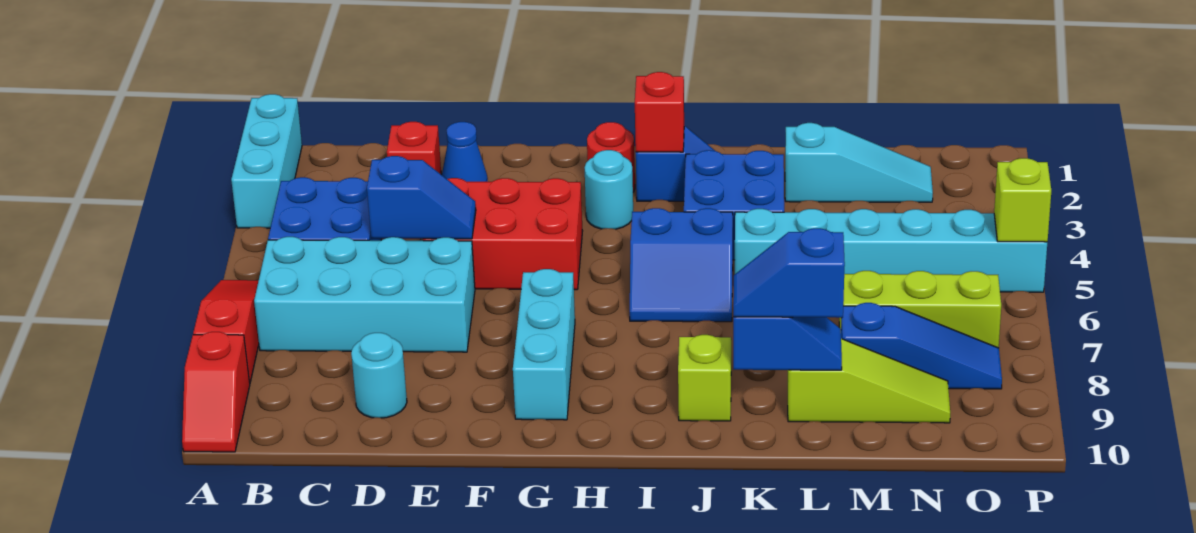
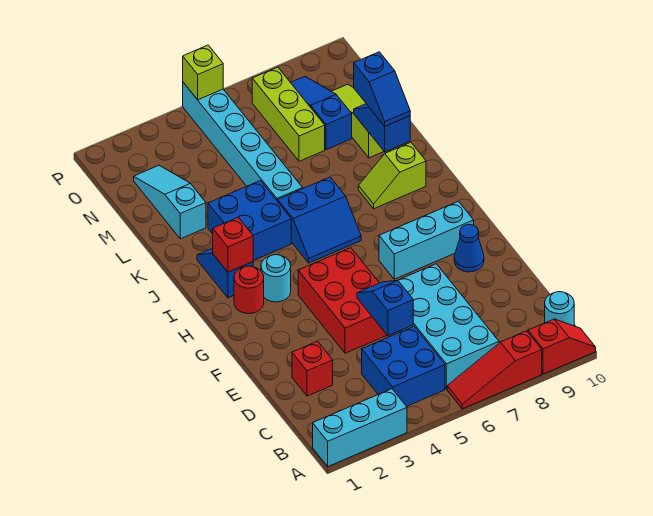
cyan 1x1 round brick [351,333,407,418] -> cyan 1x1 round brick moved to [545,292,574,326]
blue 1x1 cone [442,122,488,182] -> blue 1x1 cone moved to [454,224,484,272]
blue 2x2 slope [630,208,733,322] -> blue 2x2 slope turned to [278,177,361,263]

